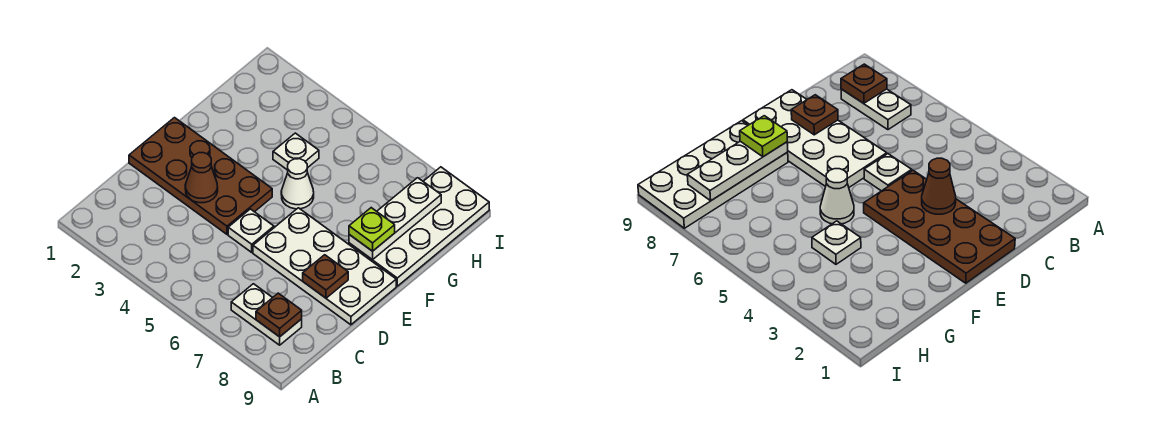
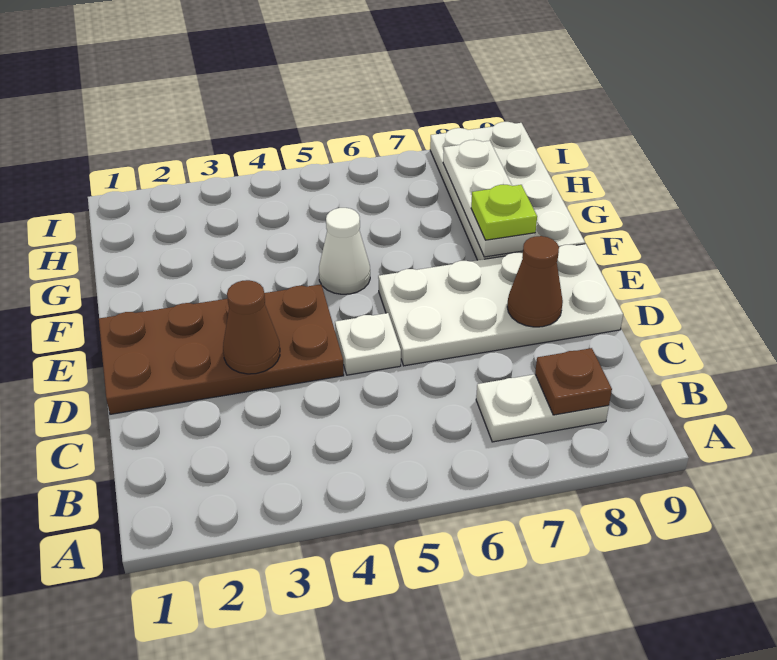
brown 1x1 plate [303,255,348,298] -> brown 1x1 cone [507,236,563,327]
white 1x1 plate [273,133,319,170] -> none

